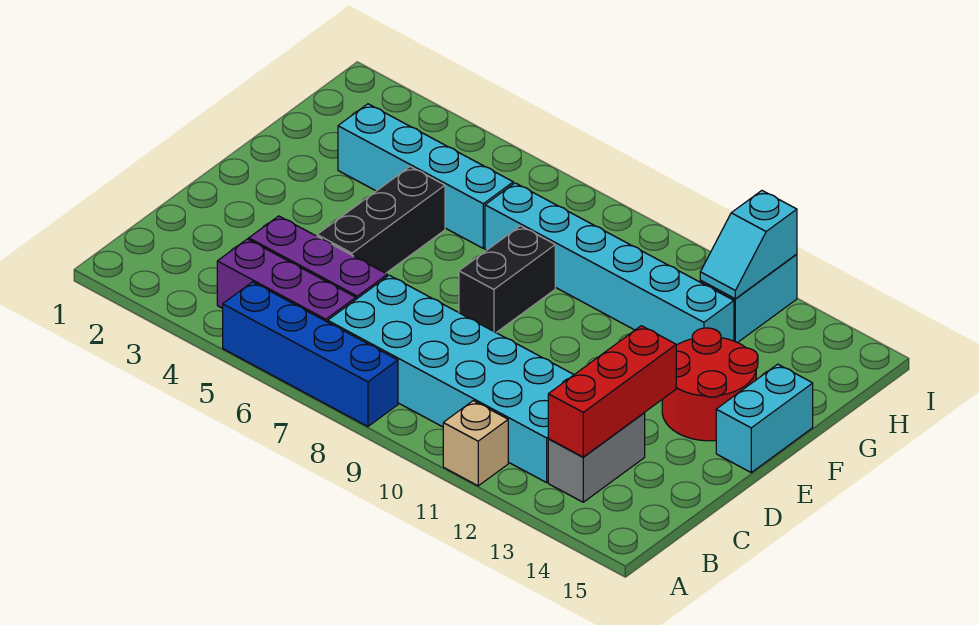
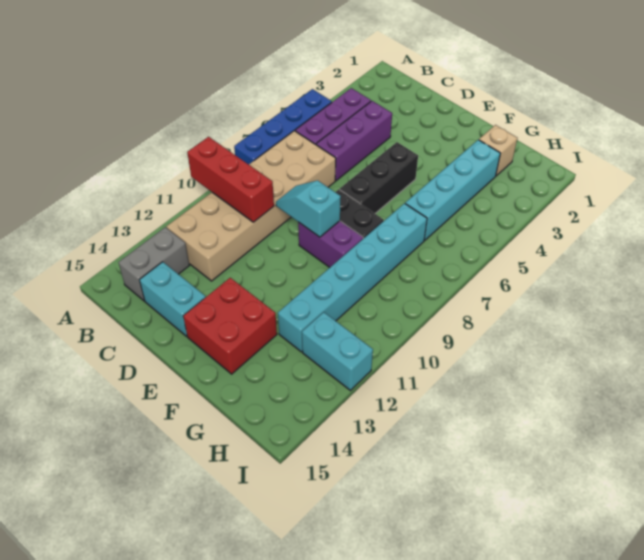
tan 1x1 brick [443,401,508,486] -> tan 1x1 brick moved to [479,125,518,176]
cyan 2x6 brick [328,275,574,483] -> tan 2x6 brick [167,131,336,281]
grey 1x2 brick [548,413,645,502] -> grey 1x2 brick turned to [119,227,189,301]
red 1x3 brick [548,326,676,457] -> red 1x3 brick moved to [187,137,274,222]
black 1x3 brick [317,167,445,273] -> black 1x3 brick turned to [340,142,418,213]
none -> purple 1x2 brick [298,221,363,267]
red 2x2 round brick [662,328,758,441] -> red 2x2 brick [183,278,277,374]
cyan 1x2 brick [716,364,813,472] -> cyan 1x2 brick moved to [139,262,206,336]
cyan 1x2 slope [700,191,797,299] -> cyan 1x2 slope moved to [276,180,341,237]

